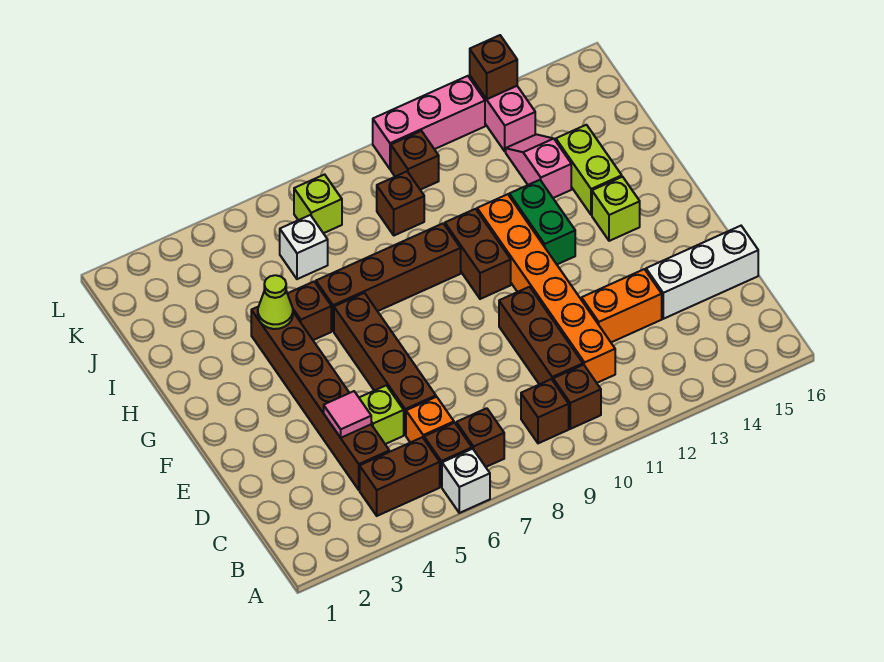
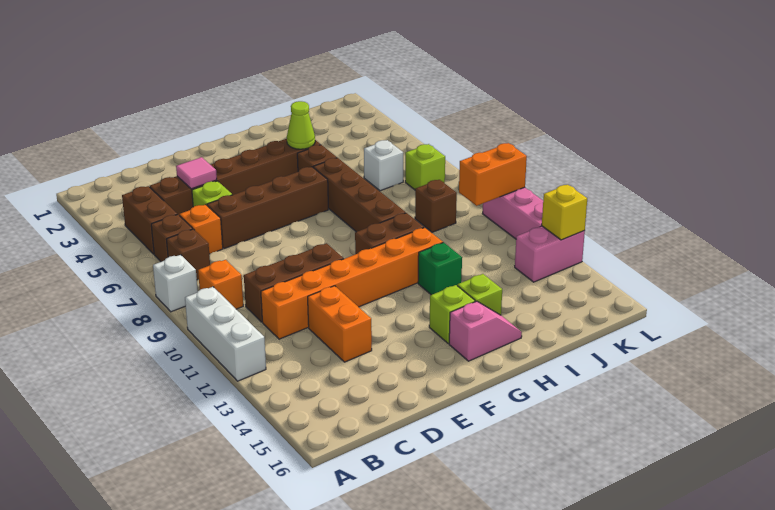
white 1x1 brick [442,449,490,513] -> white 1x1 brick moved to [153,255,198,312]
brown 1x1 brick [521,379,569,443] -> orange 1x1 brick [198,260,243,309]
brown 1x1 brick [553,365,601,429] -> none
white 1x3 brick [646,226,758,319] -> white 1x3 brick moved to [185,287,266,381]
green 1x2 brick [509,180,575,264] -> green 1x1 brick [418,243,462,295]
lime 1x2 brick [556,125,622,215] -> lime 1x1 brick [457,274,502,315]
pink 1x2 slope [506,134,571,198] -> pink 1x2 slope moved to [449,301,522,361]
brown 1x1 brick [391,131,439,190] -> none
none -> orange 1x2 brick [459,143,527,206]
brown 1x1 brick [470,35,517,99] -> yellow 1x1 brick [542,185,587,240]

